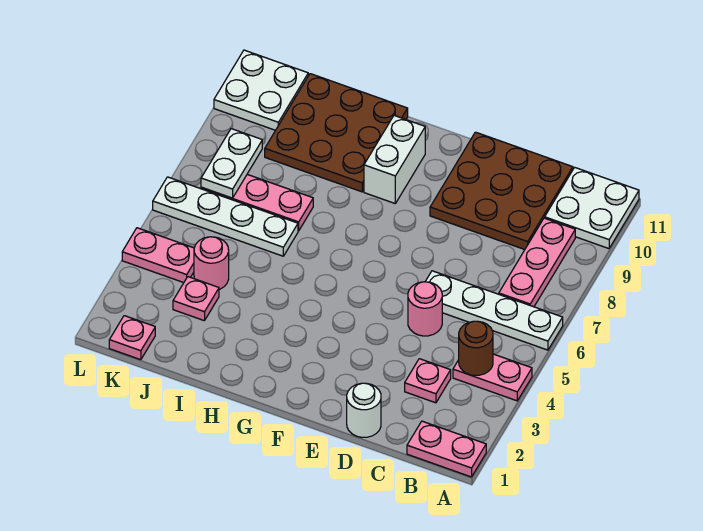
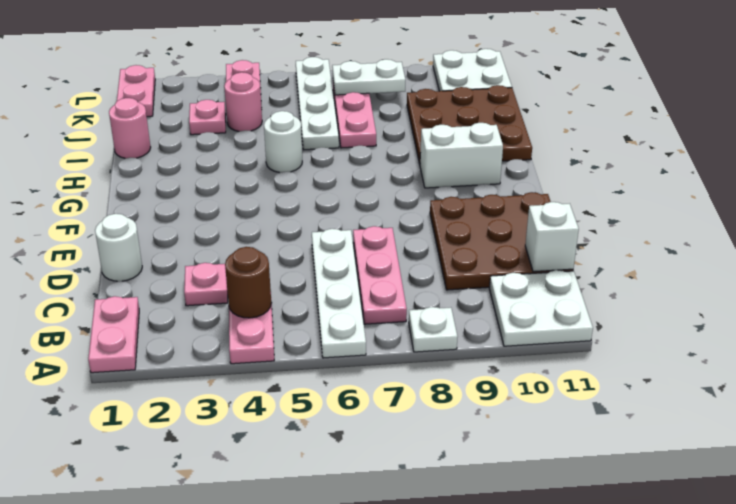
none -> white 1x1 plate [409,307,458,352]
pink 1x3 plate [499,218,575,307] -> pink 1x3 plate turned to [353,226,407,324]
none -> white 1x1 brick [525,202,579,272]
pink 1x1 round brick [408,282,442,336] -> pink 1x1 round brick moved to [109,98,151,158]
none -> white 1x1 round brick [264,111,302,173]
pink 1x1 plate [109,316,155,360] -> pink 1x2 plate [117,65,155,117]

